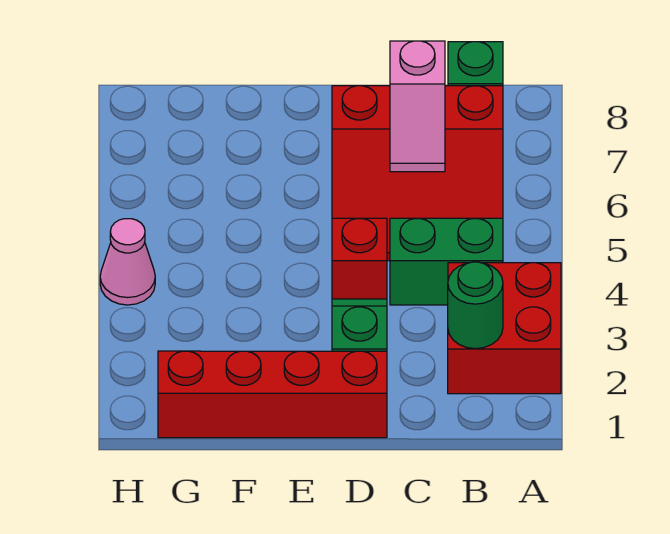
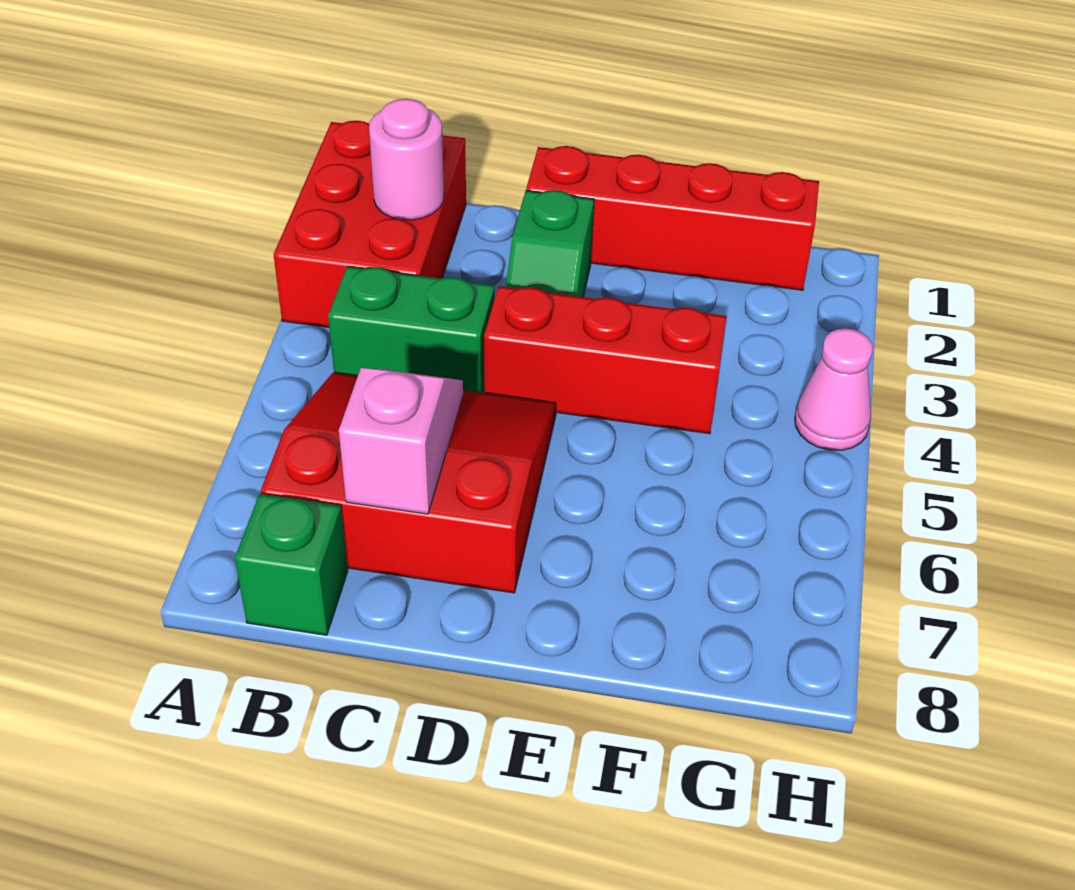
red 2x2 brick [448,263,561,394] -> red 2x3 brick [274,121,466,327]
green 1x1 round brick [448,262,503,349] -> pink 1x1 round brick [369,99,444,220]
red 1x1 brick [332,218,387,299] -> red 1x3 brick [484,286,727,434]

